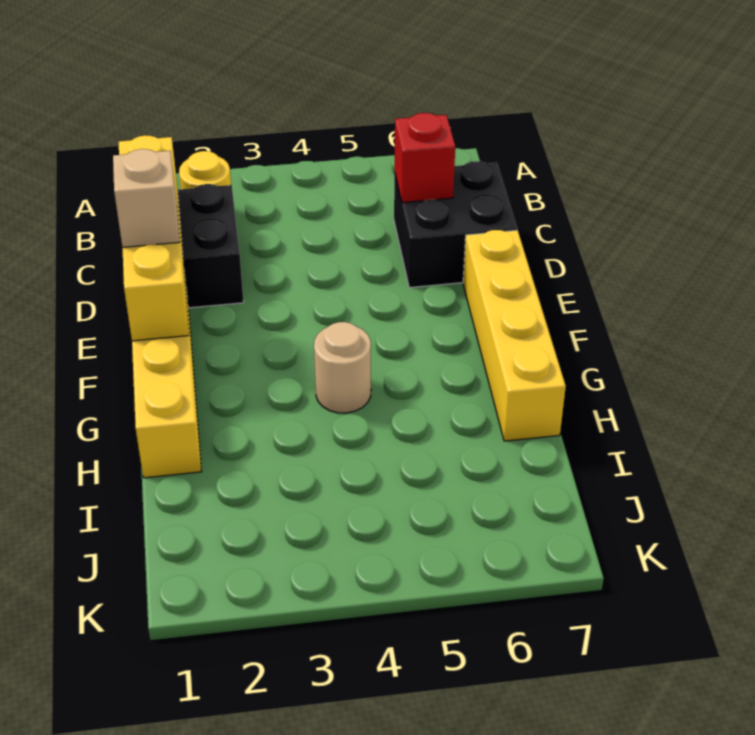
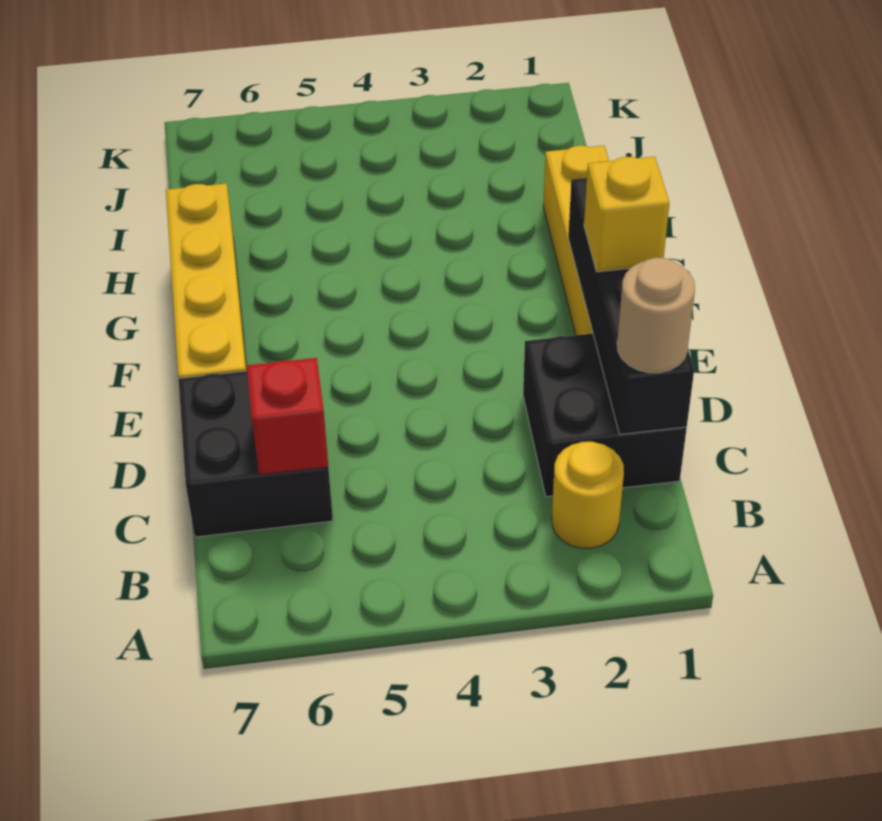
yellow 1x4 brick [119,135,189,341] -> black 1x4 brick [568,178,694,434]
tan 1x1 brick [113,149,180,247] -> yellow 1x1 brick [584,157,669,272]
tan 1x1 round brick [314,322,371,413] -> tan 1x1 round brick moved to [617,258,695,373]

